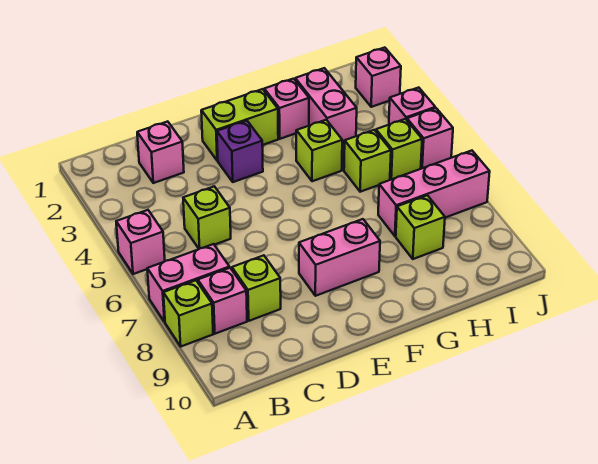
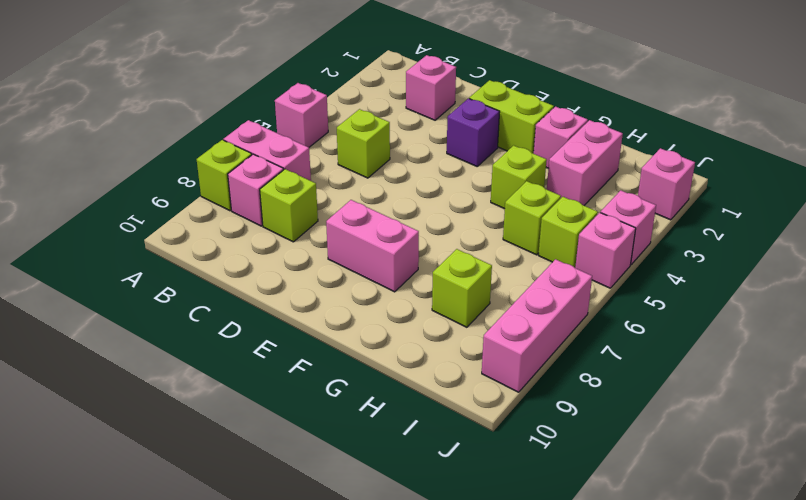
pink 1x3 brick [378,151,490,236] -> pink 1x3 brick turned to [482,259,592,392]

